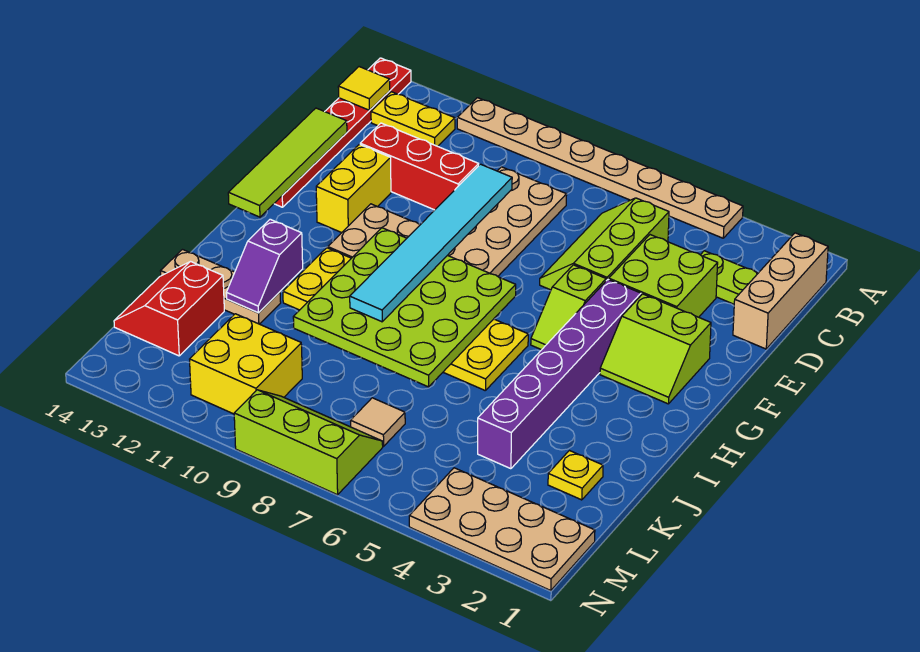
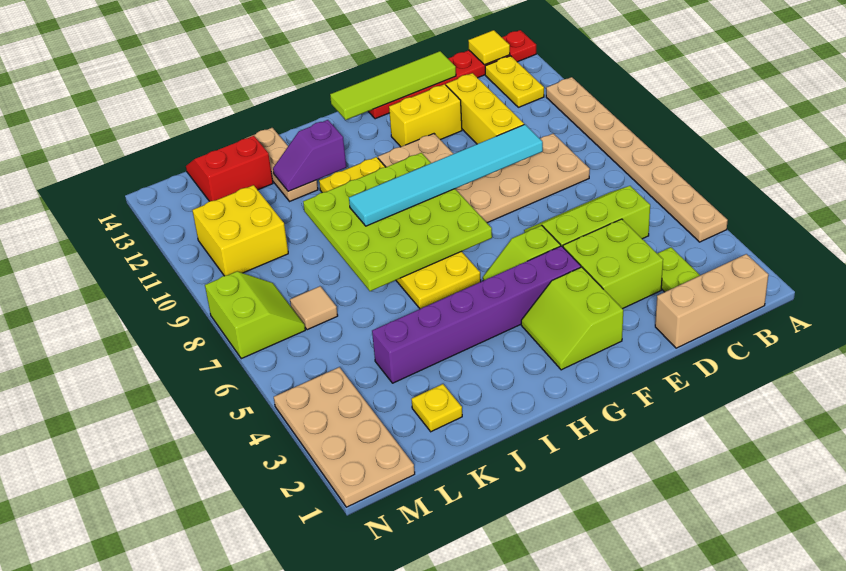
red 1x3 brick [360,123,479,210] -> yellow 1x3 brick [446,73,524,144]
lime 2x3 slope [234,390,383,495] -> lime 2x2 slope [205,272,305,359]

